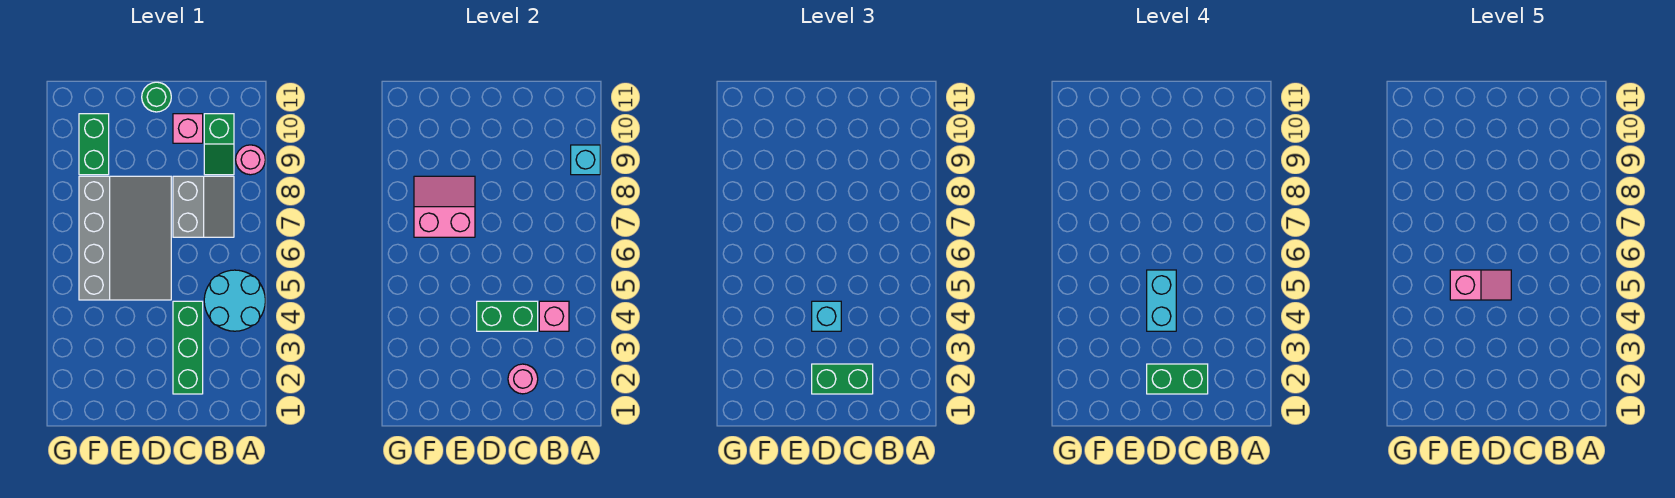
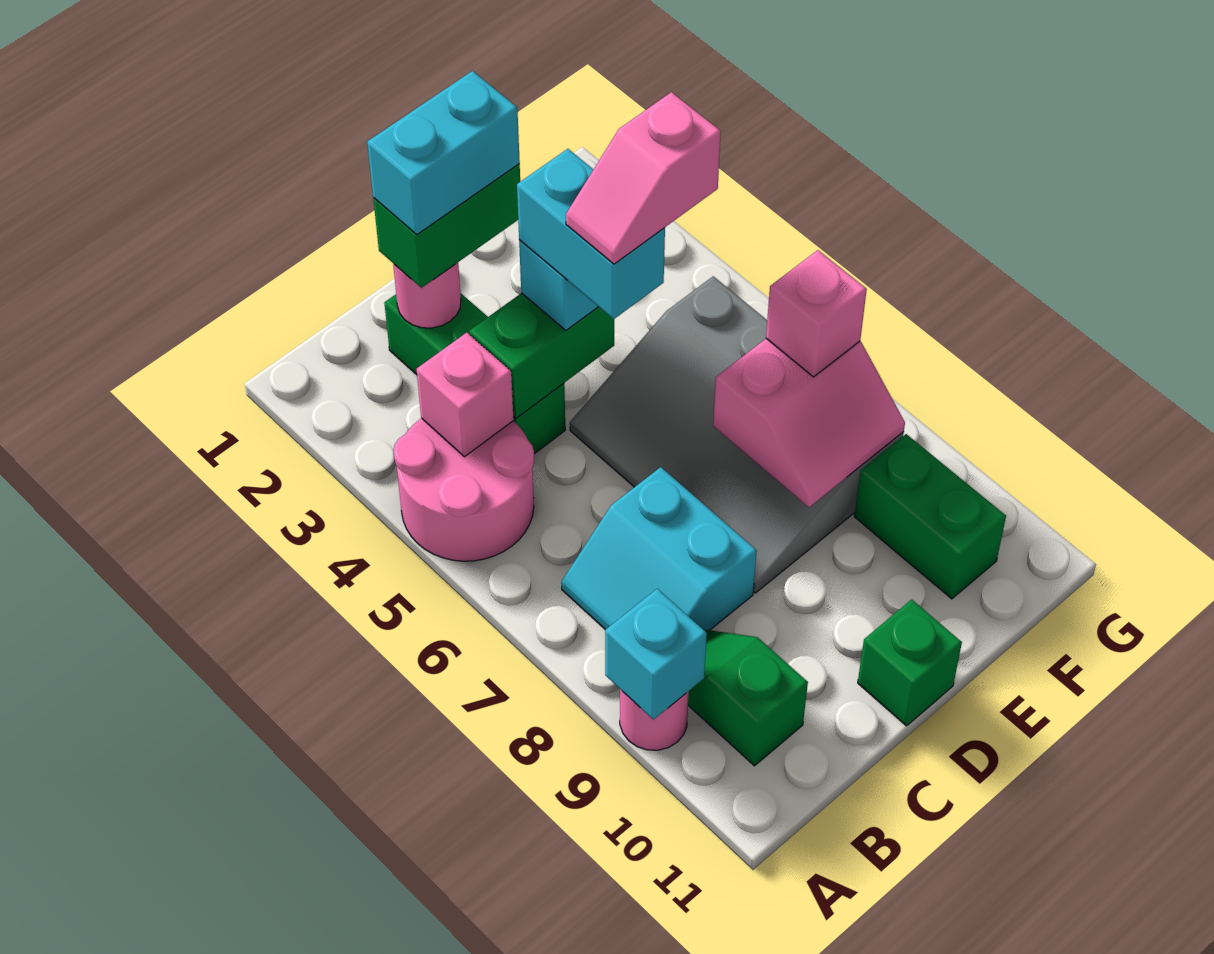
cyan 2x2 round brick [204,270,265,331] -> pink 2x2 round brick [393,418,534,561]
grey 2x2 slope [173,176,234,237] -> cyan 2x2 slope [561,467,757,631]
green 1x2 brick [1147,364,1208,394] -> cyan 1x2 brick [367,71,520,235]
pink 1x1 brick [173,114,203,143] -> pink 1x1 brick moved to [766,250,867,377]
green 1x1 round brick [142,82,171,112] -> green 1x1 brick [858,599,962,726]

